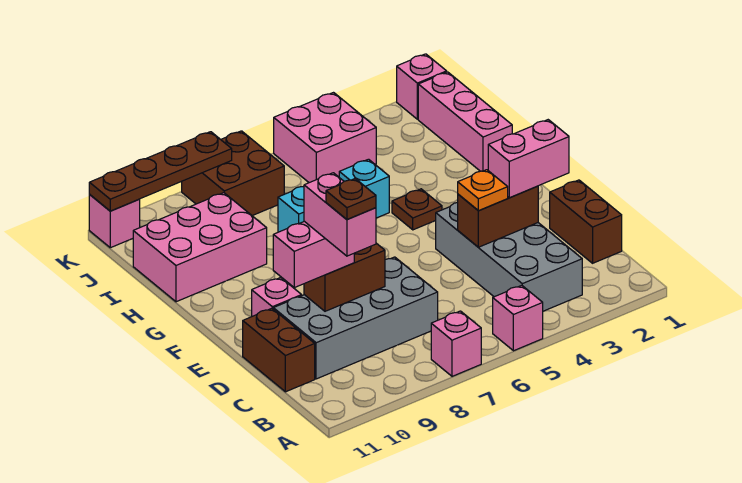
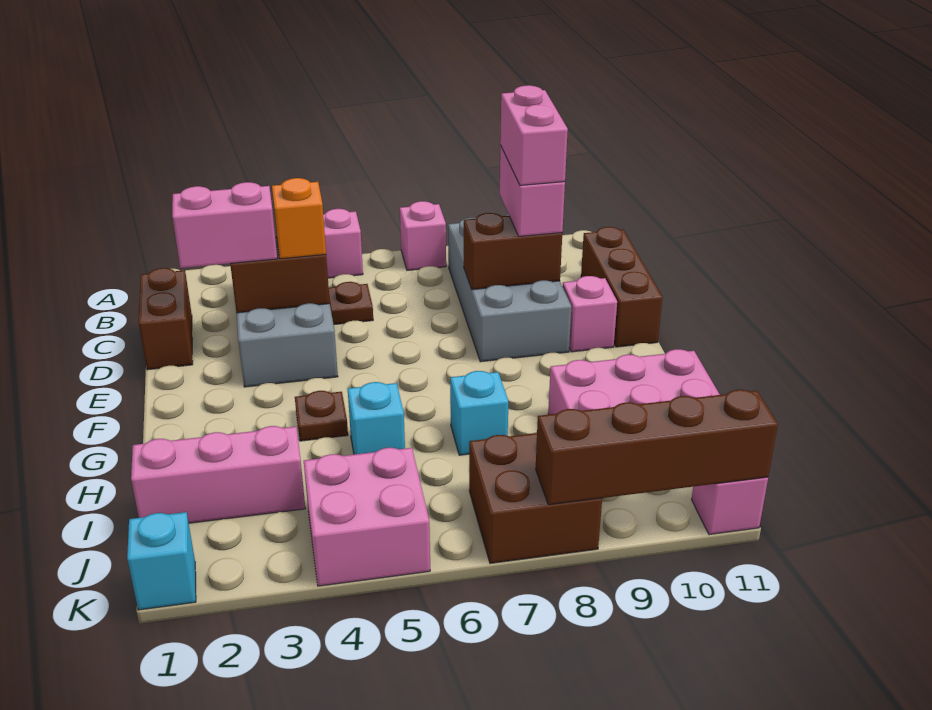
grey 2x4 brick [273,257,438,379] -> grey 2x4 brick turned to [448,215,571,362]
brown 1x1 plate [326,179,376,220] -> brown 1x1 plate moved to [329,282,373,324]
brown 1x2 brick [243,308,315,392] -> brown 1x3 brick [581,227,663,347]
orange 1x1 plate [458,170,508,211] -> orange 1x1 brick [272,178,326,259]
pink 1x2 brick [273,221,354,288] -> pink 1x2 brick turned to [500,145,565,237]
pink 1x3 brick [418,72,512,171] -> pink 1x3 brick turned to [131,426,305,523]
pink 1x1 brick [397,54,447,119] -> cyan 1x1 brick [127,512,196,610]
brown 1x4 plate [89,132,232,211] -> brown 1x4 brick [536,390,778,505]

